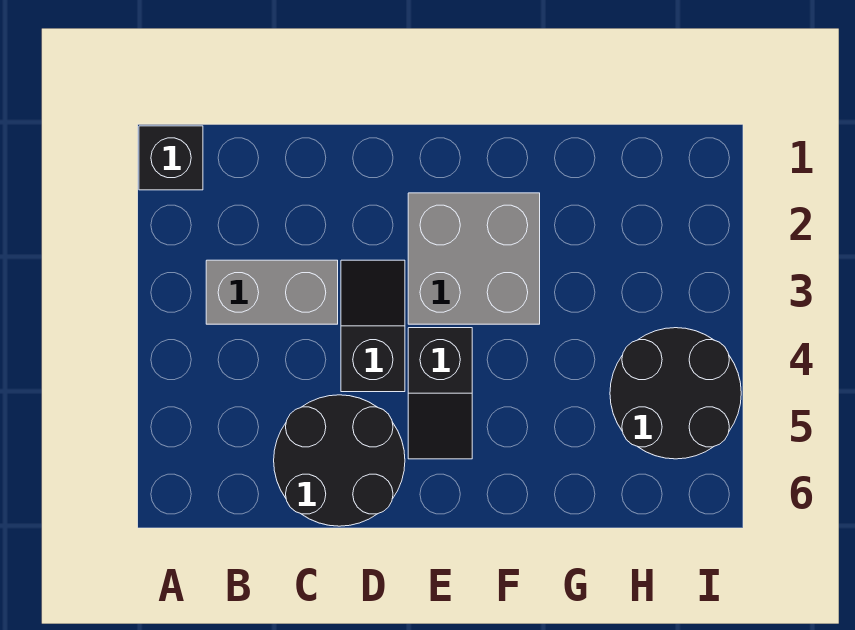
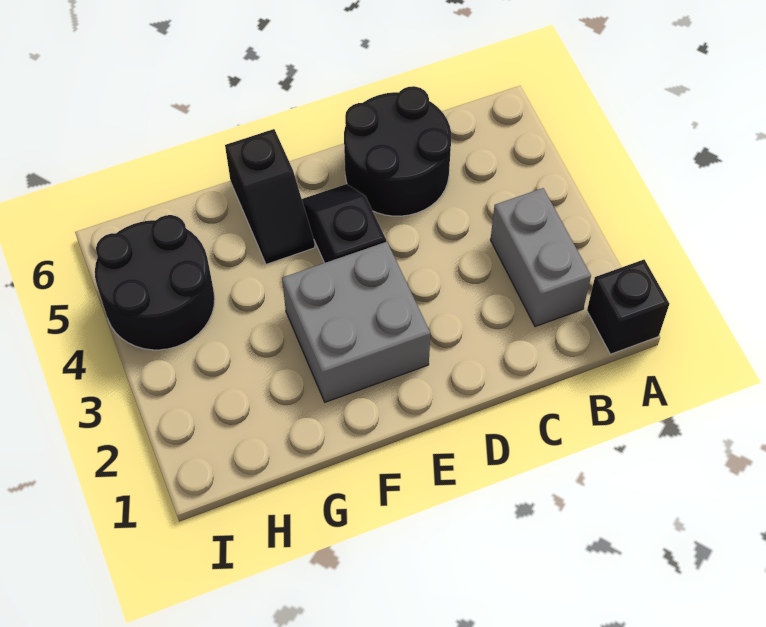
grey 1x2 brick [206,260,338,324] -> grey 1x2 brick turned to [491,188,591,327]
black 1x2 slope [341,260,405,392] -> black 1x2 slope moved to [225,129,315,264]

